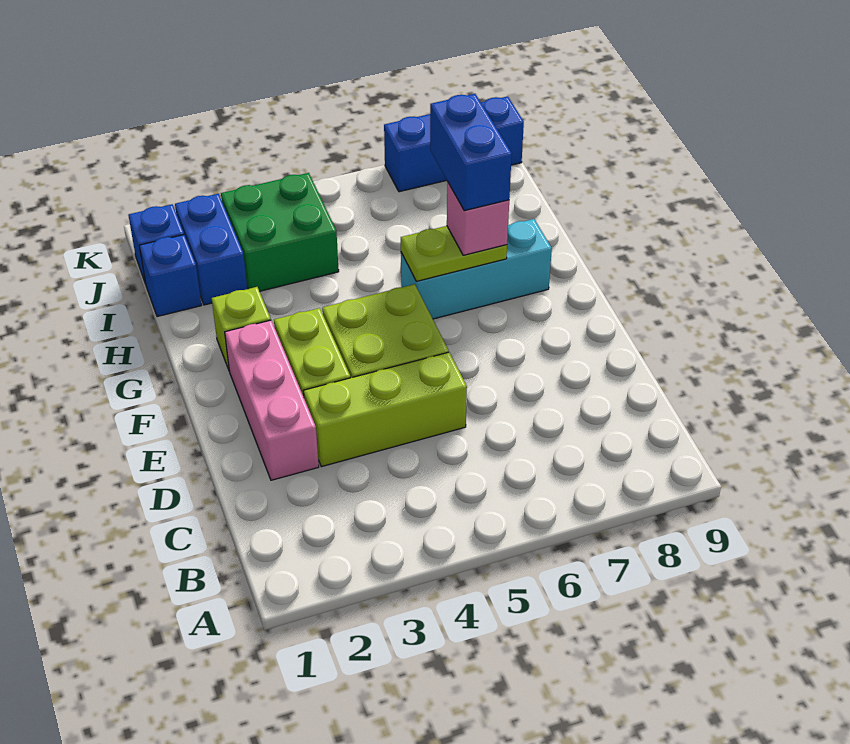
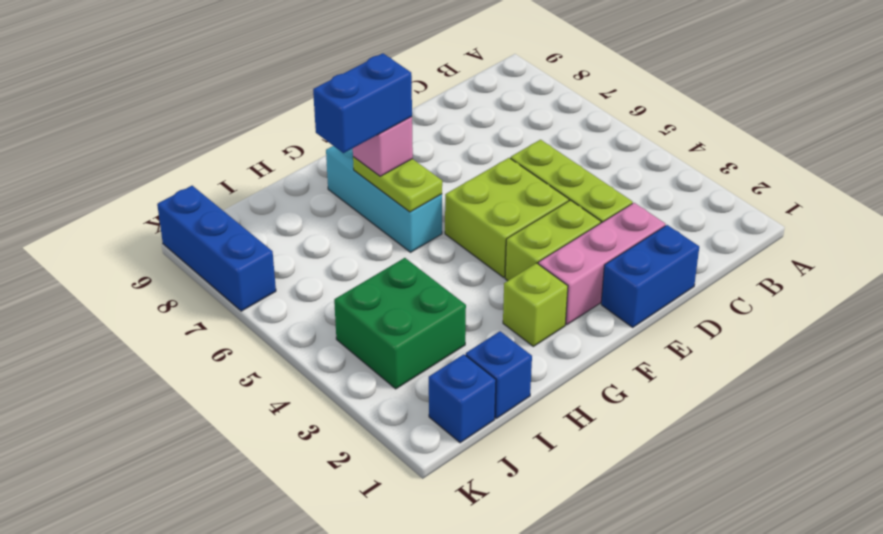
blue 1x2 brick [175,194,247,305] -> blue 1x2 brick moved to [601,225,699,327]

